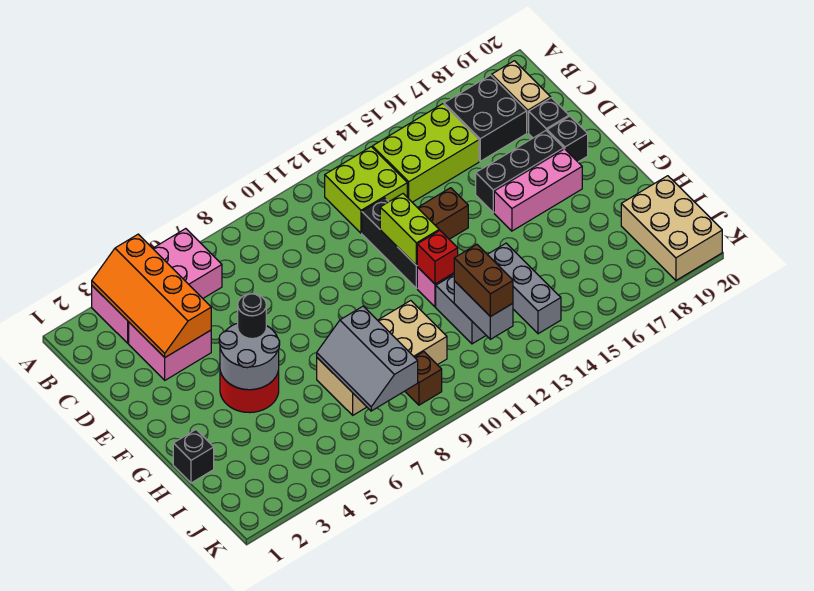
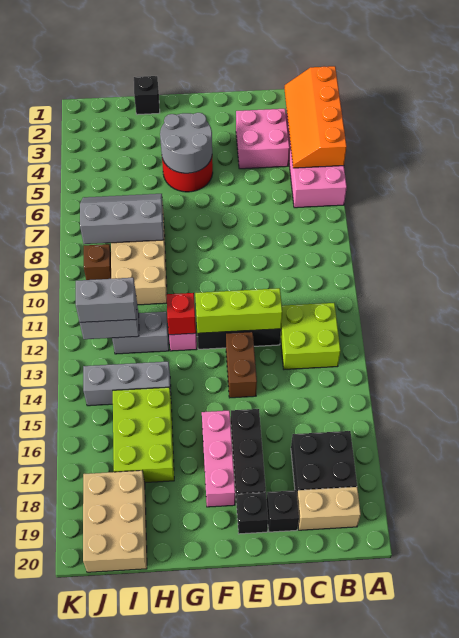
orange 2x4 slope [92,234,211,357] -> orange 2x4 slope turned to [284,66,347,168]
lime 2x3 brick [372,104,479,202] -> lime 2x3 brick moved to [113,387,174,483]
lime 1x2 brick [380,194,439,266] -> lime 1x3 brick [195,288,282,333]
black 1x1 round brick [238,294,266,339] -> none
brown 1x2 brick [454,245,513,317] -> grey 1x2 brick [76,278,137,322]
tan 2x3 brick [621,176,722,280] -> tan 2x3 brick turned to [83,471,147,572]

